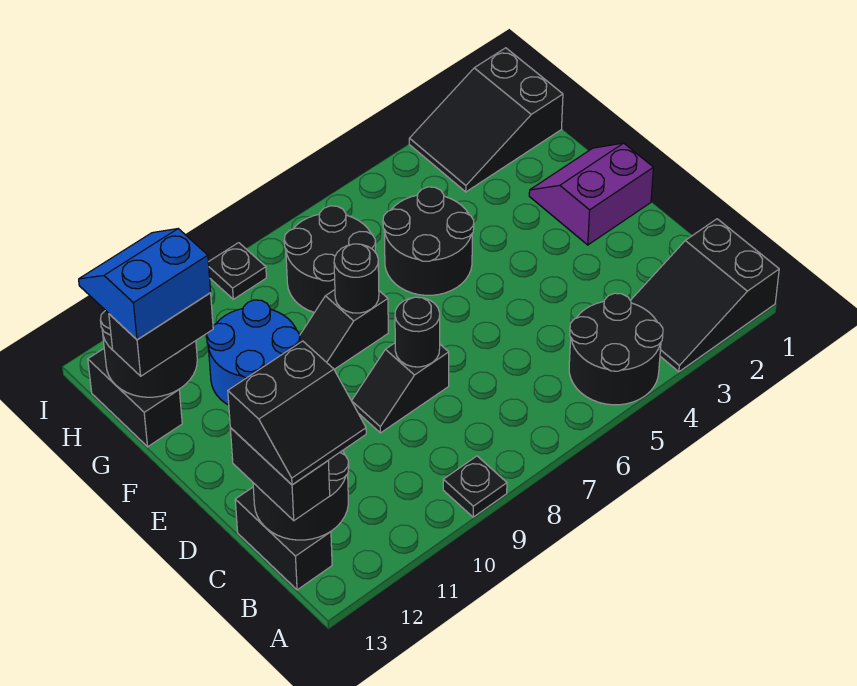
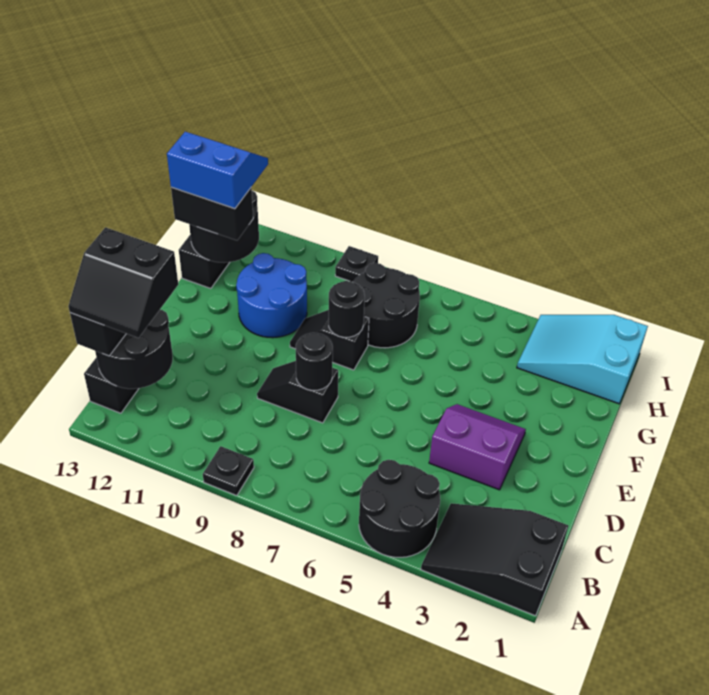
purple 2x2 slope [529,143,653,245] -> purple 2x2 slope moved to [429,404,526,490]
black 2x2 round brick [383,187,474,295] -> none
black 2x3 slope [409,48,563,192] -> cyan 2x3 slope [517,315,648,404]

